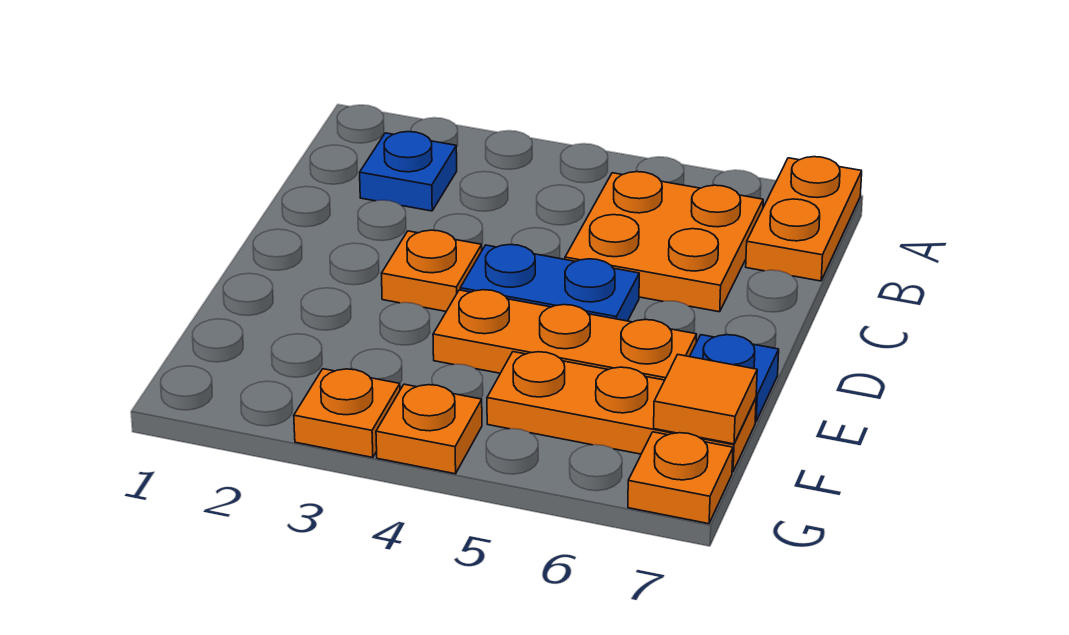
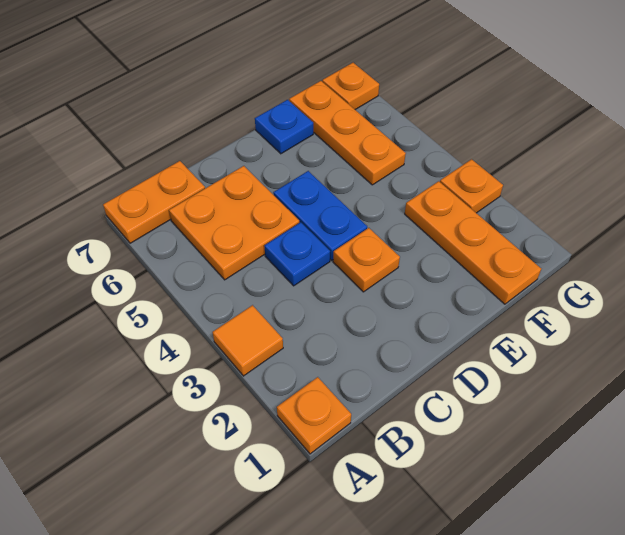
blue 1x1 plate [360,132,457,211] -> blue 1x1 plate moved to [264,222,330,286]
orange 1x3 plate [433,290,697,380] -> orange 1x3 plate moved to [405,181,541,304]
orange 1x1 tile [654,355,757,444] -> orange 1x1 tile moved to [212,305,283,376]
orange 1x1 plate [376,384,482,474] -> orange 1x1 plate moved to [277,377,351,454]

